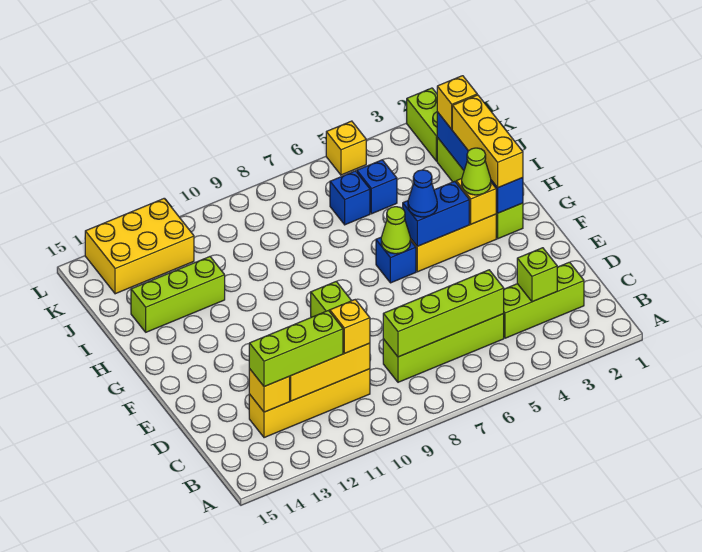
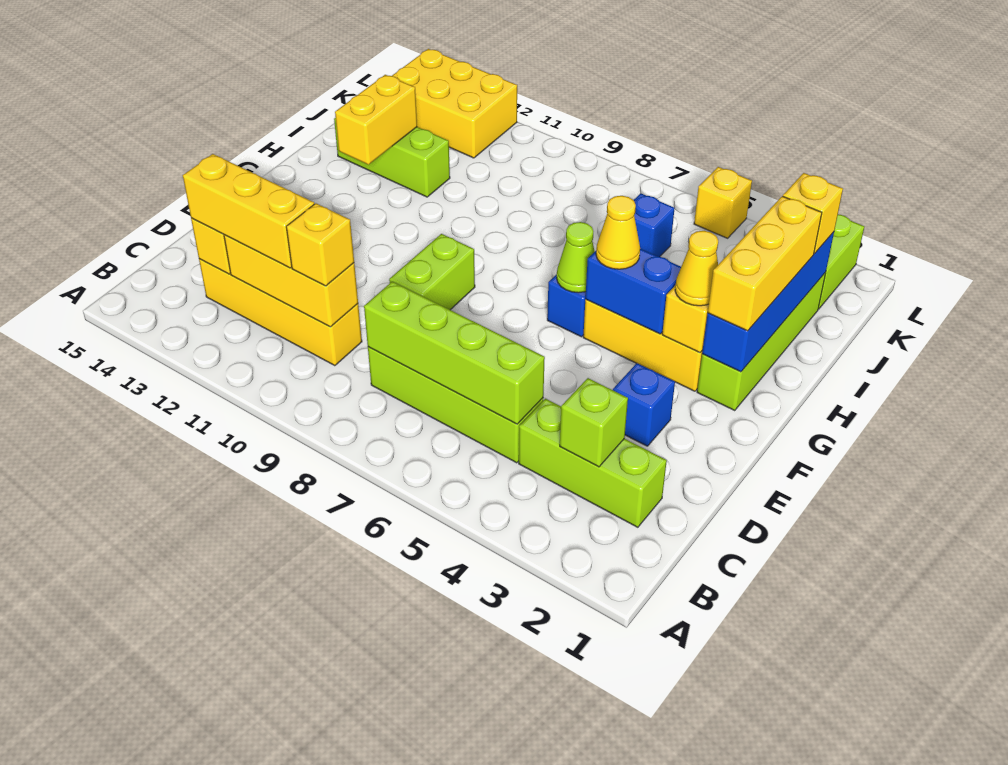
lime 1x3 brick [249,311,343,387] -> yellow 1x3 brick [183,154,314,268]
lime 1x1 cone [462,148,491,195] -> yellow 1x1 cone [675,231,718,306]
blue 1x1 cone [408,170,437,217] -> yellow 1x1 cone [596,196,640,269]
none -> yellow 1x2 brick [335,75,417,165]
blue 1x1 brick [357,160,397,214] -> blue 1x1 brick moved to [613,363,675,446]

